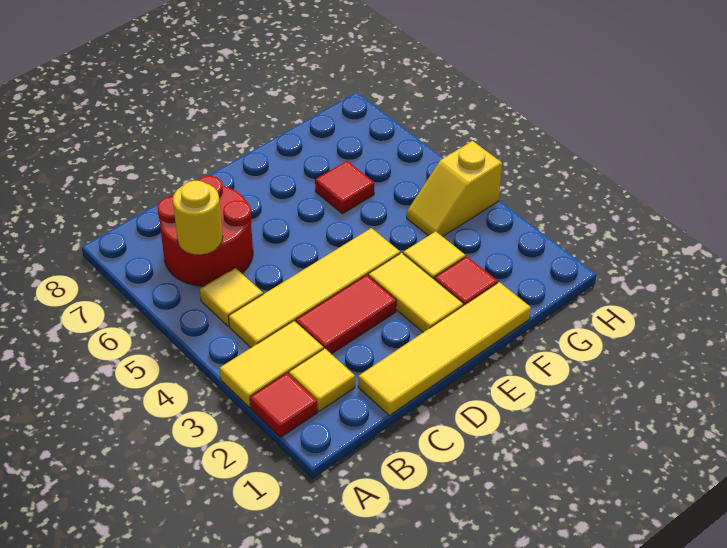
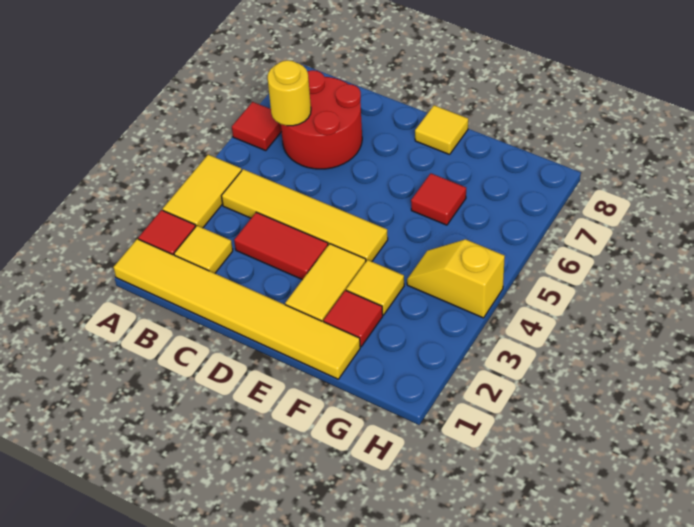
yellow 1x2 tile [220,321,323,407] -> yellow 1x2 tile turned to [163,155,242,228]
none -> red 1x1 tile [232,102,282,151]
yellow 1x1 tile [200,268,263,326] -> yellow 1x1 tile moved to [415,105,468,154]
yellow 1x4 tile [358,282,531,415] -> yellow 1x6 tile [114,239,360,379]

